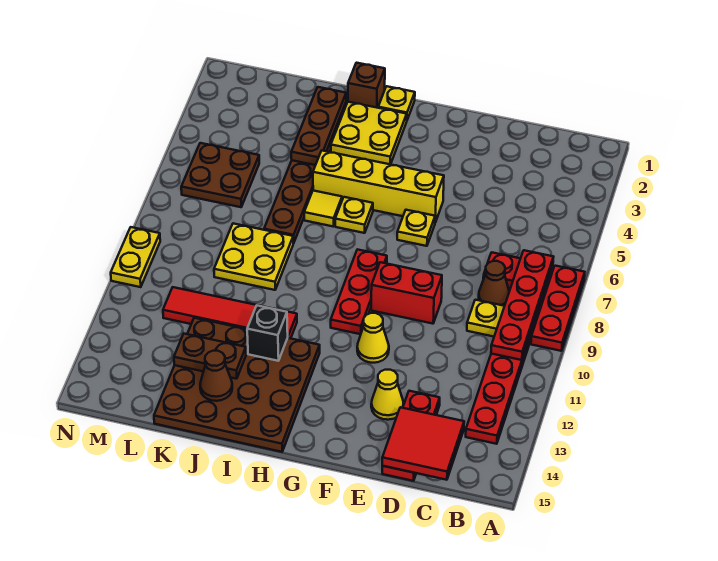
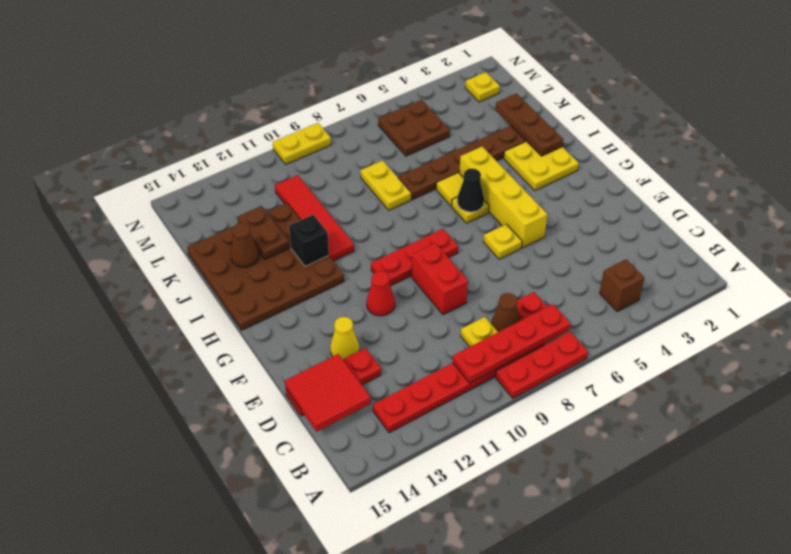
yellow 1x1 cone [357,313,389,363] -> red 1x1 cone [367,271,395,316]
yellow 1x1 plate [378,86,415,120] -> yellow 1x1 plate moved to [465,72,500,102]
none -> black 1x1 cone [457,168,484,212]
brown 1x1 brick [348,63,385,108] -> brown 1x1 brick moved to [600,259,644,312]
brown 1x3 plate [291,87,346,165] -> brown 1x3 plate turned to [495,94,563,156]
yellow 2x2 plate [214,223,293,290] -> yellow 1x2 plate [360,160,411,210]

